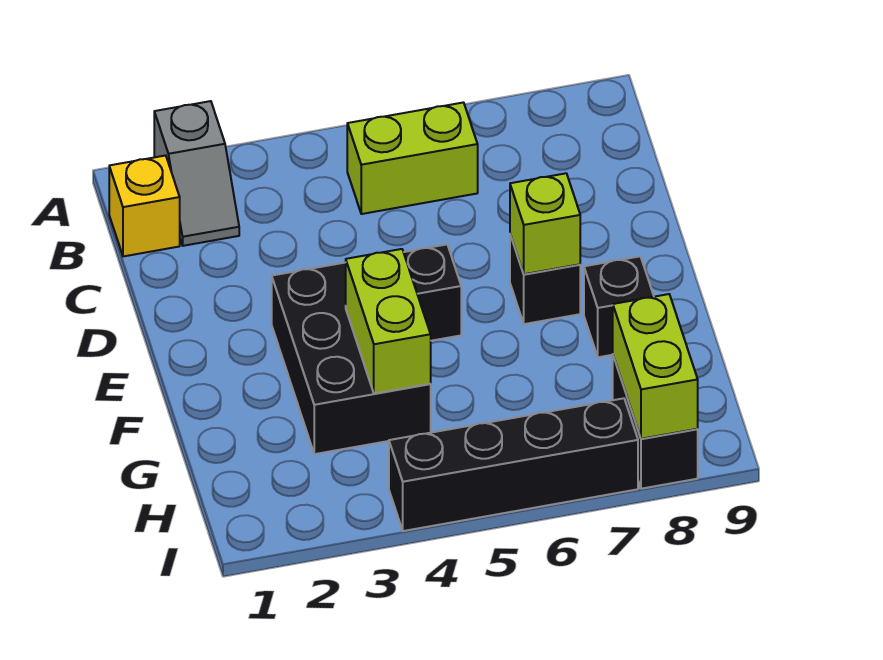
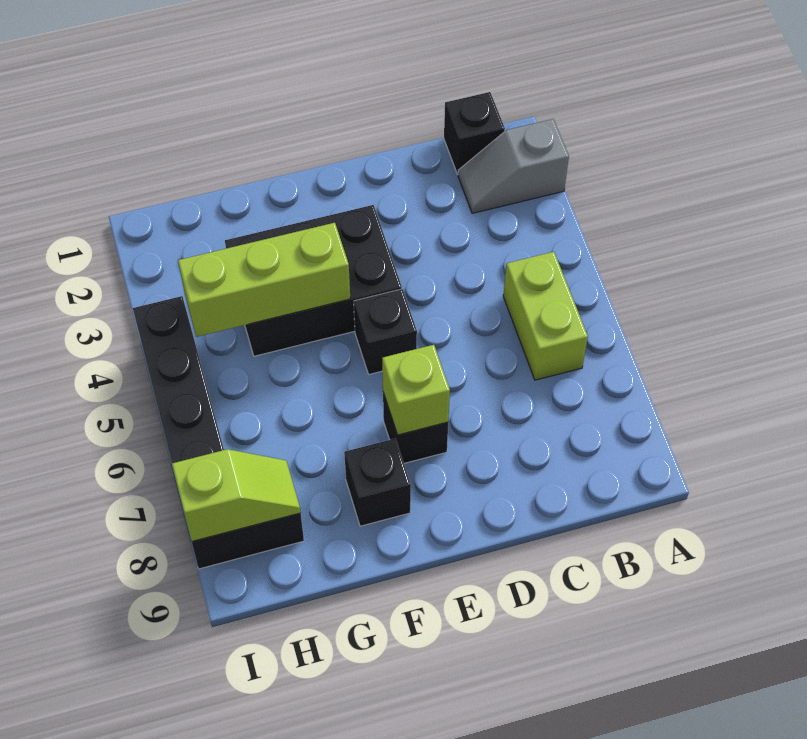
yellow 1x1 brick [109,155,180,256] -> black 1x1 brick [444,92,505,174]
lime 1x2 brick [346,249,431,394] -> lime 1x3 brick [178,223,350,337]
lime 1x2 brick [613,294,698,439] -> lime 1x2 slope [172,449,301,542]

